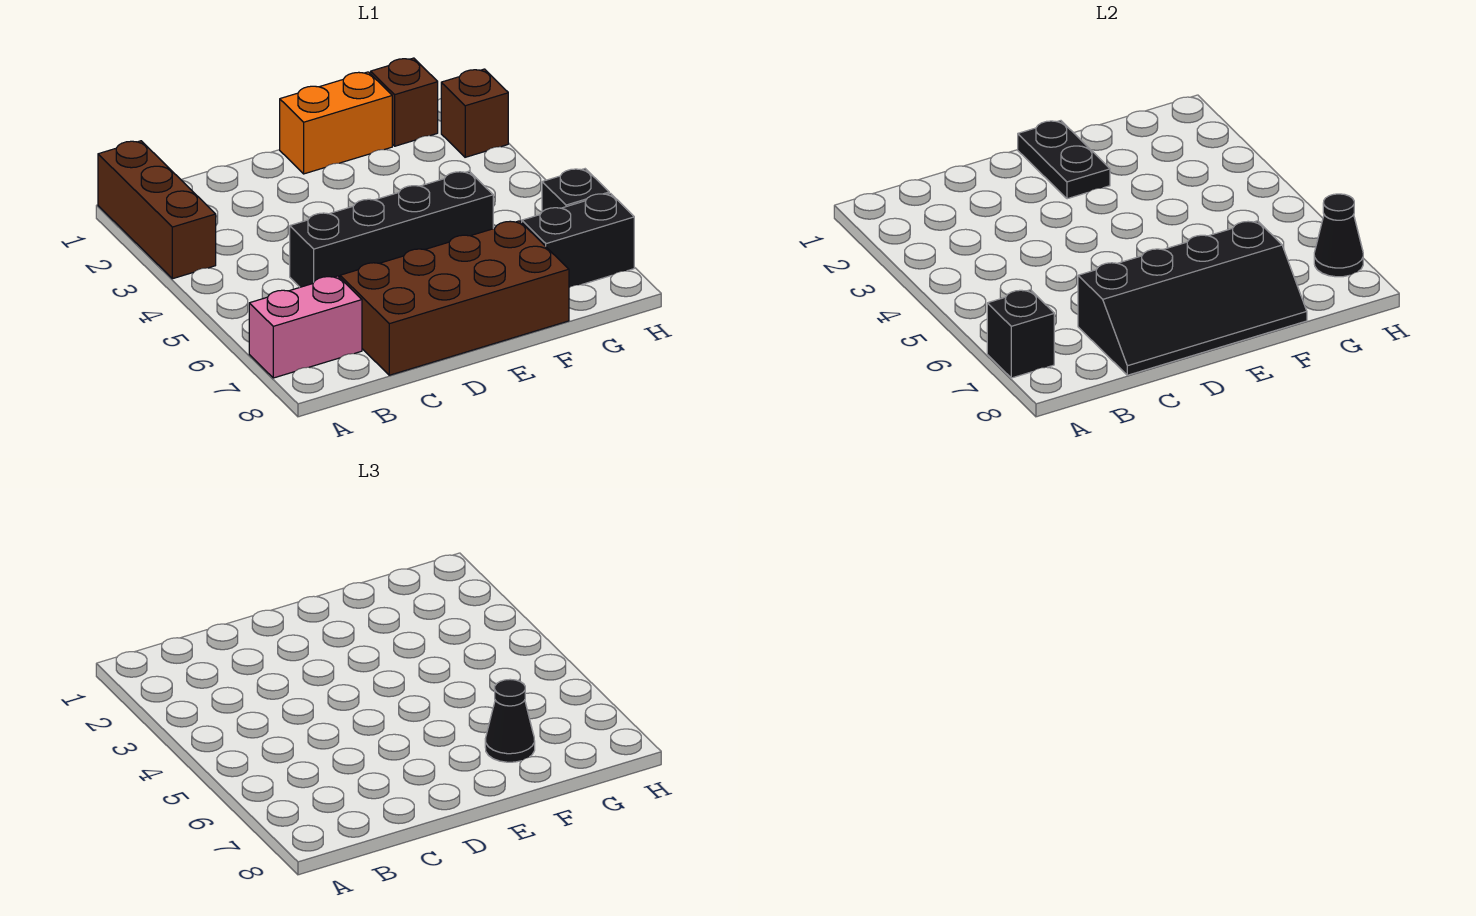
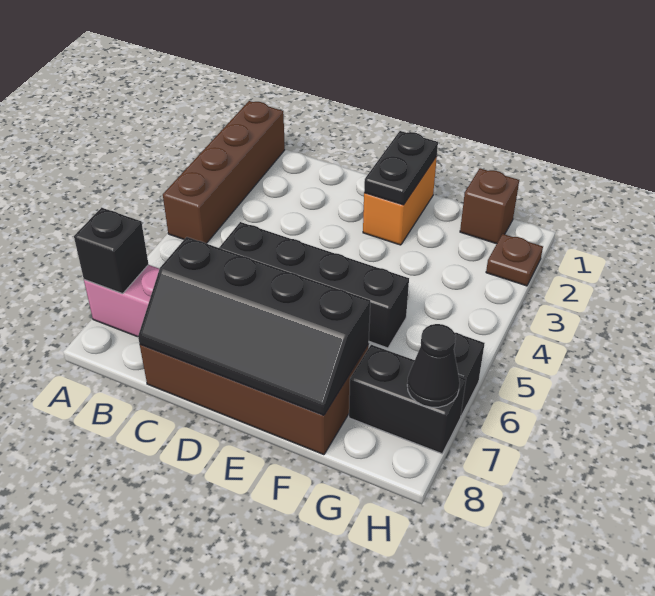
brown 1x3 brick [98,141,216,279] -> brown 1x4 brick [163,101,285,244]
orange 1x2 brick [280,72,392,174] -> orange 1x2 brick turned to [363,156,437,245]
black 1x1 cone [485,679,535,762] -> none
brown 1x1 brick [441,69,508,157] -> brown 1x1 plate [486,234,543,286]

